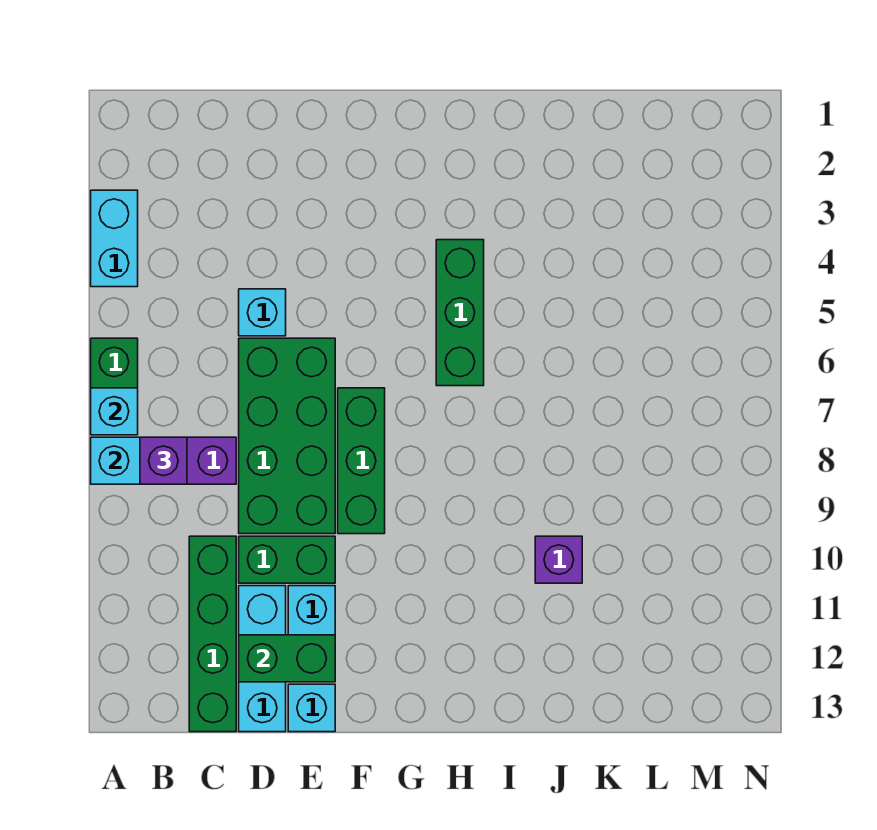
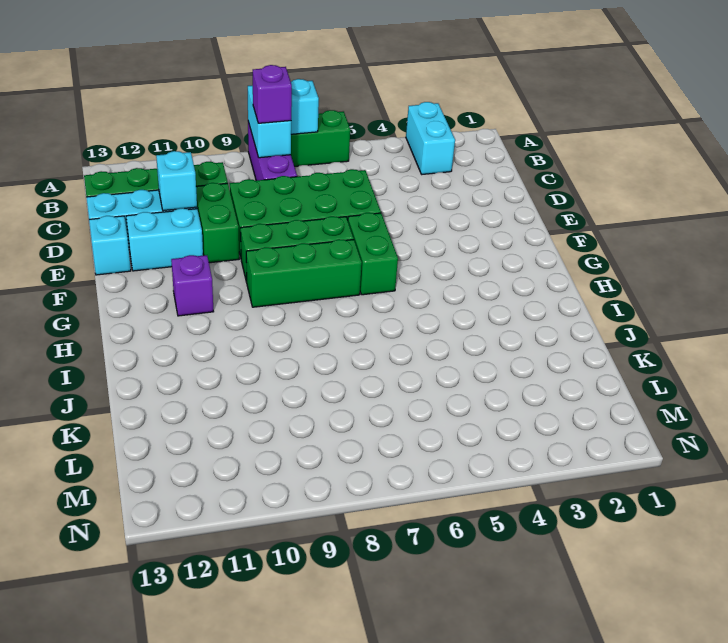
cyan 1x2 brick [91,190,138,287] -> cyan 1x2 brick turned to [406,102,455,174]
cyan 1x1 brick [239,289,286,336] -> cyan 1x1 brick moved to [156,151,197,211]
green 1x2 brick [239,635,335,682] -> green 1x2 brick moved to [348,213,398,295]
green 1x3 brick [436,240,484,386] -> green 1x3 brick moved to [246,239,362,307]
purple 1x1 brick [535,536,582,583] -> purple 1x1 brick moved to [171,255,214,316]

